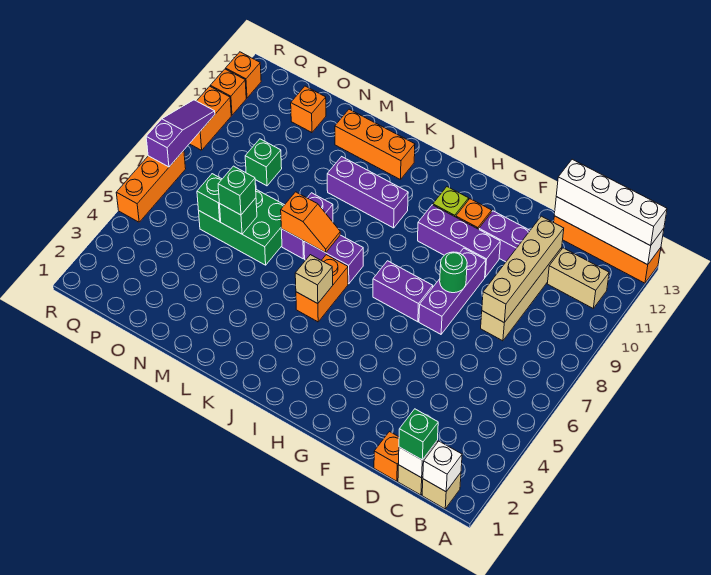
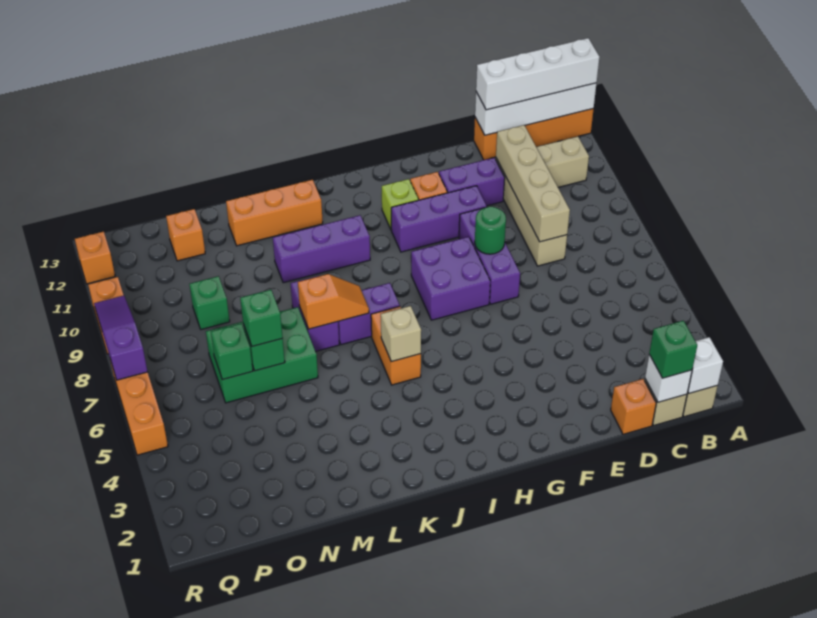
purple 1x2 brick [373,261,433,322] -> purple 2x2 brick [411,237,490,320]
orange 1x1 brick [210,69,246,115] -> none

